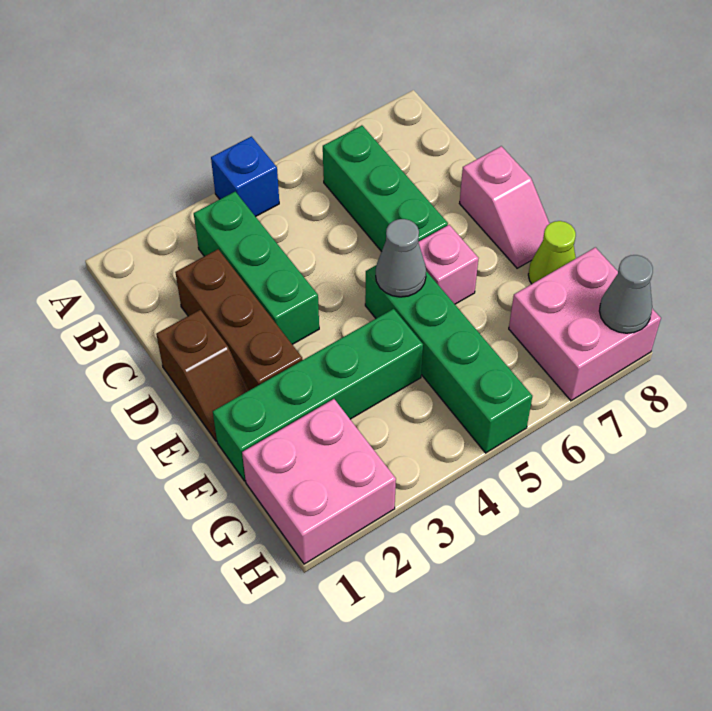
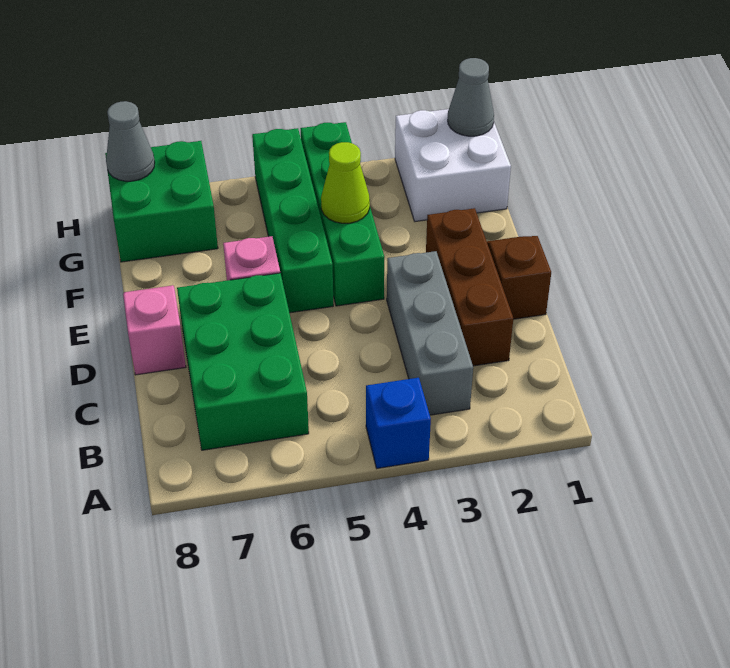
green 1x3 brick [194,192,319,344] -> grey 1x3 brick [387,251,473,415]
green 1x3 brick [323,125,448,252] -> green 2x3 brick [177,273,309,450]
grey 1x1 cone [376,219,426,297] -> grey 1x1 cone moved to [448,58,494,136]
green 1x4 brick [213,309,423,481] -> green 1x4 brick turned to [301,122,384,306]
lime 1x1 cone [528,221,576,284] -> lime 1x1 cone moved to [321,142,370,223]
pink 2x2 brick [242,399,396,564] -> white 2x2 brick [395,109,511,222]
pink 2x2 brick [509,247,661,401] -> green 2x2 brick [105,141,218,262]

